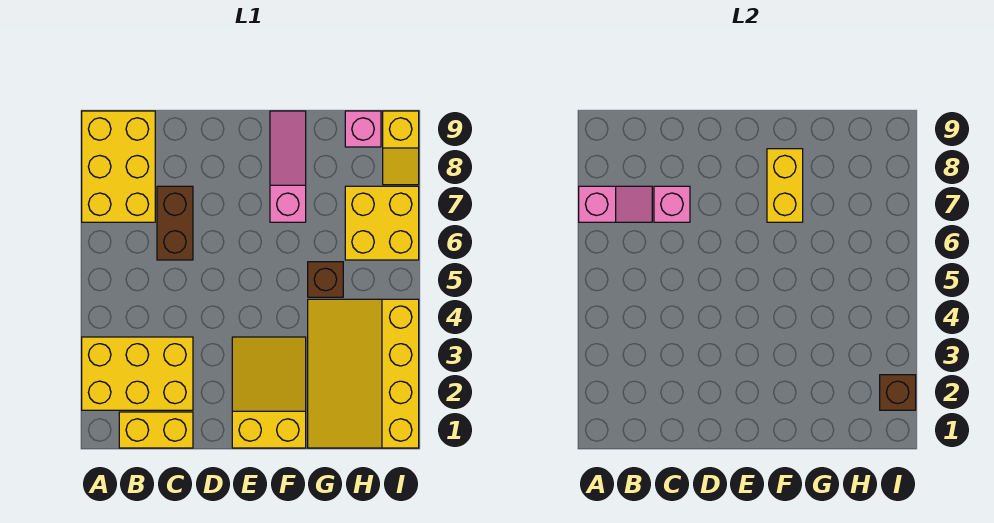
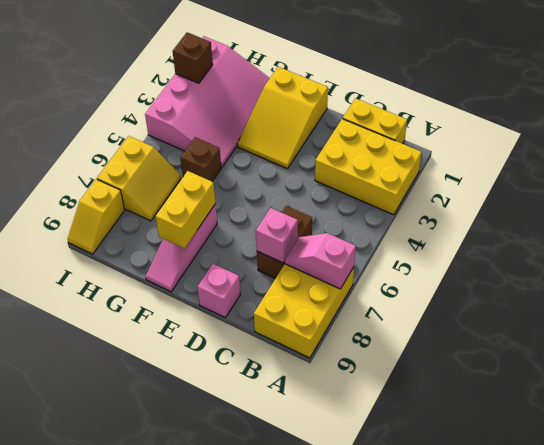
yellow 3x4 slope [308,299,419,448] -> pink 3x4 slope [145,36,270,167]
yellow 2x2 brick [345,186,419,260] -> yellow 2x2 slope [97,136,181,221]
pink 1x1 brick [345,111,381,147] -> pink 1x1 brick moved to [197,264,240,318]
yellow 1x2 slope [383,111,419,185] -> yellow 1x2 slope turned to [68,179,125,254]

